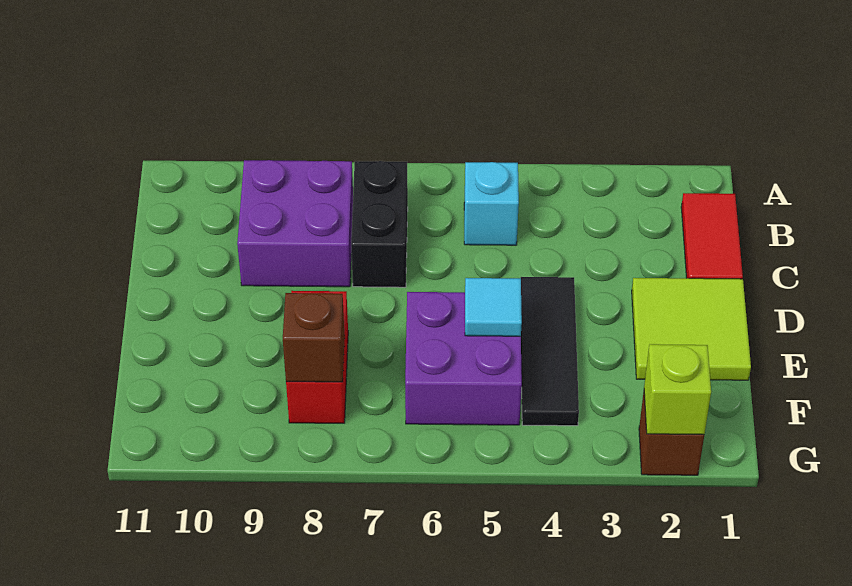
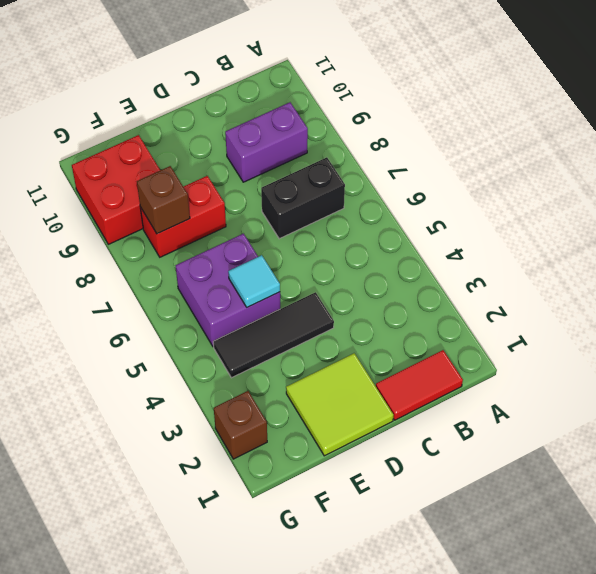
cyan 1x1 brick [464,162,519,245] -> none
purple 2x2 brick [237,160,353,287] -> purple 1x2 brick [225,102,308,182]
none -> red 2x2 brick [72,135,160,244]
lime 1x1 brick [644,344,711,435] -> none

